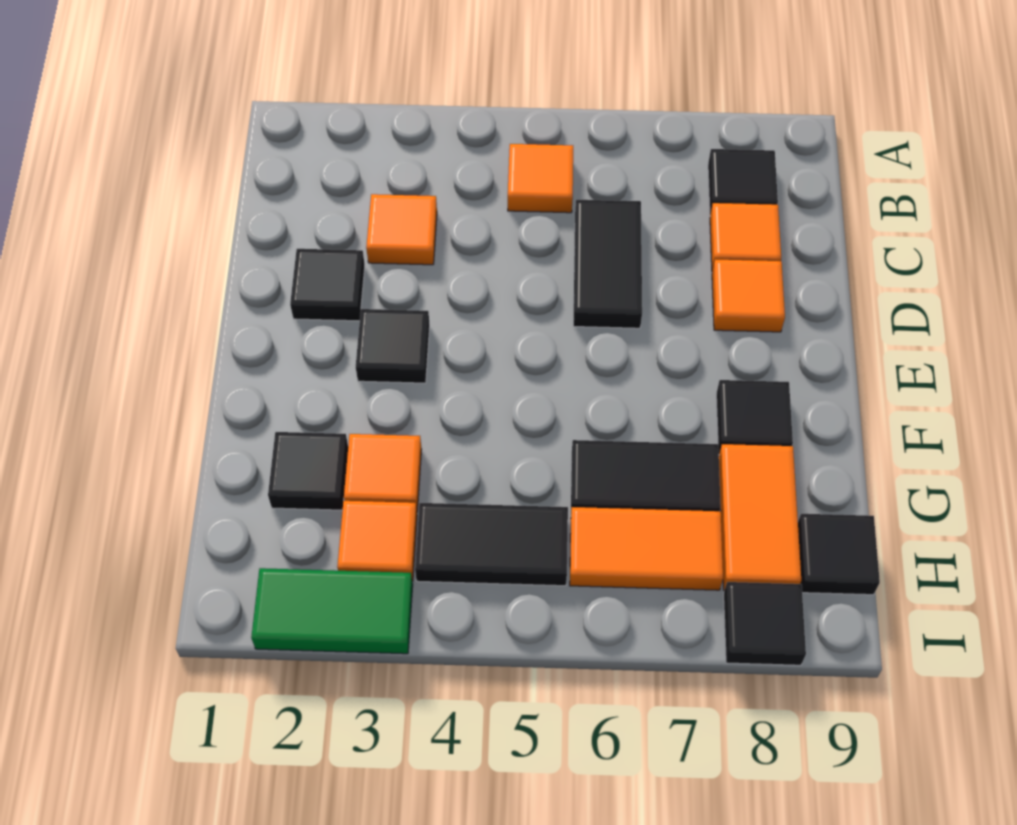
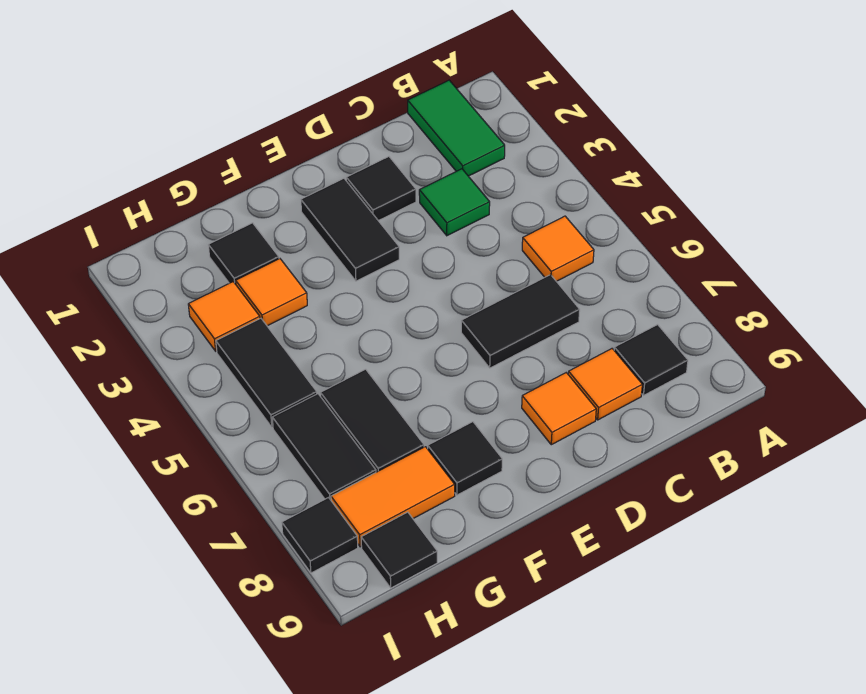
orange 1x1 tile [366,194,437,265] -> green 1x1 tile [419,169,490,236]
black 1x1 tile [356,309,430,383] -> black 1x2 tile [301,178,399,281]
orange 1x2 tile [570,507,723,590] -> black 1x2 tile [272,394,376,500]
green 1x2 tile [251,568,413,654] -> green 1x2 tile moved to [408,80,505,176]

